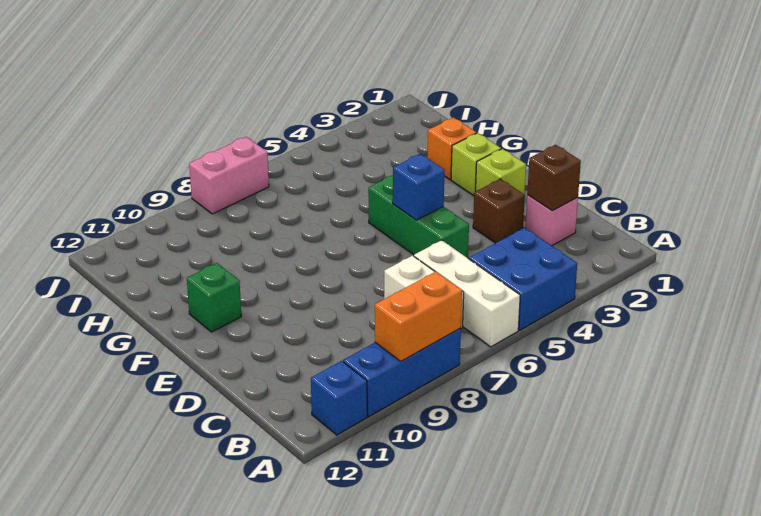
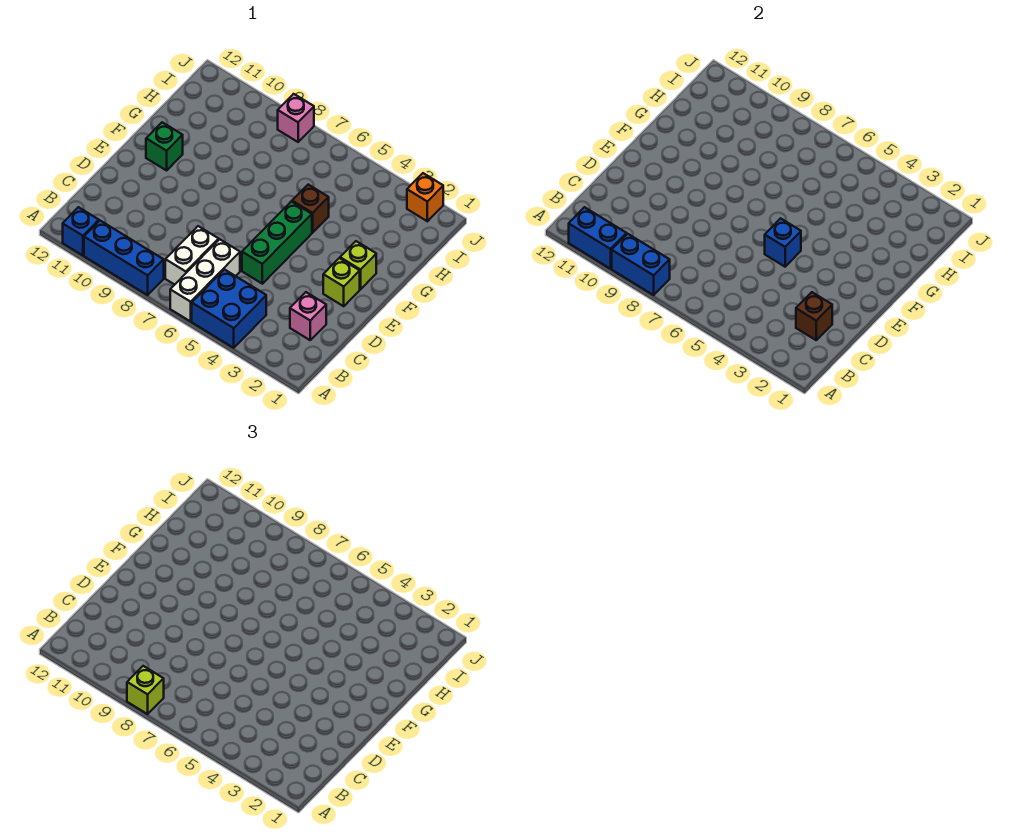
orange 1x2 brick [375,272,462,361] -> blue 1x2 brick [612,234,670,295]
none -> lime 1x1 brick [127,666,164,714]
none -> blue 1x2 brick [569,207,626,269]
brown 1x1 brick [473,179,525,243] -> brown 1x1 brick moved to [292,185,329,233]
orange 1x1 brick [427,118,476,180] -> orange 1x1 brick moved to [407,173,443,221]
pink 1x2 brick [189,137,269,214] -> pink 1x1 brick [278,94,314,142]

